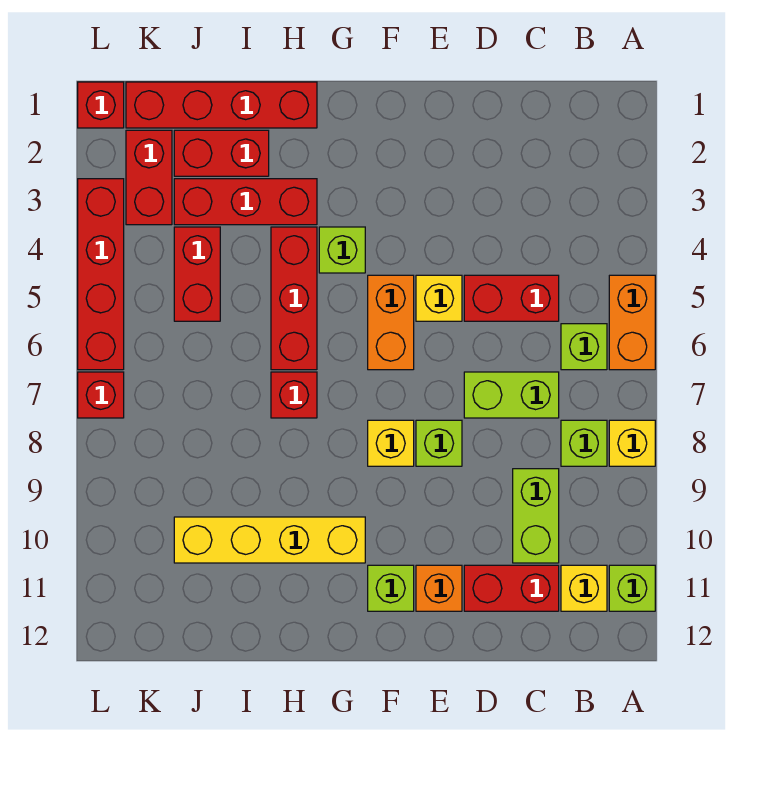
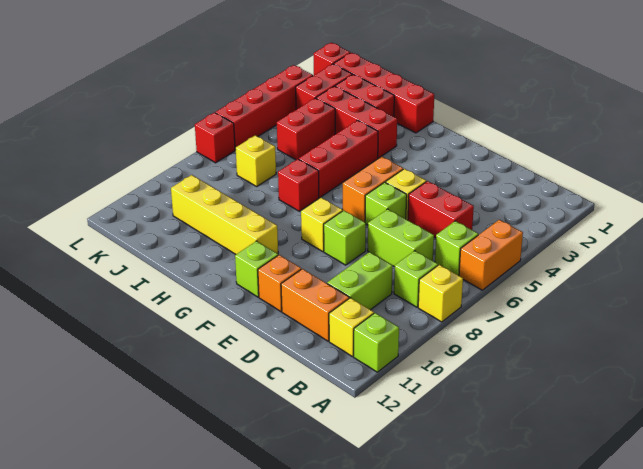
red 1x2 brick [464,565,559,611] -> orange 1x2 brick [281,269,349,341]
lime 1x1 brick [319,227,365,273] -> lime 1x1 brick moved to [365,182,407,225]
none -> yellow 1x1 brick [236,135,276,186]

